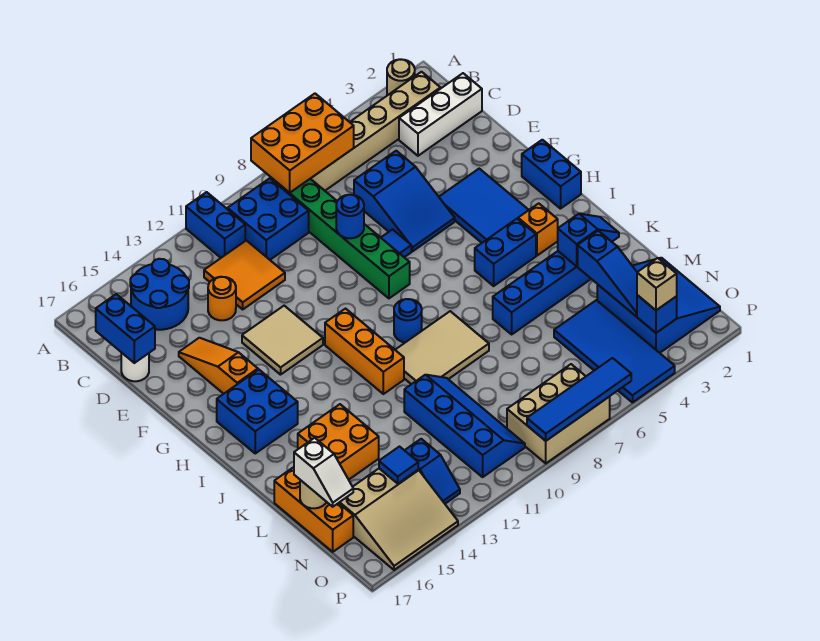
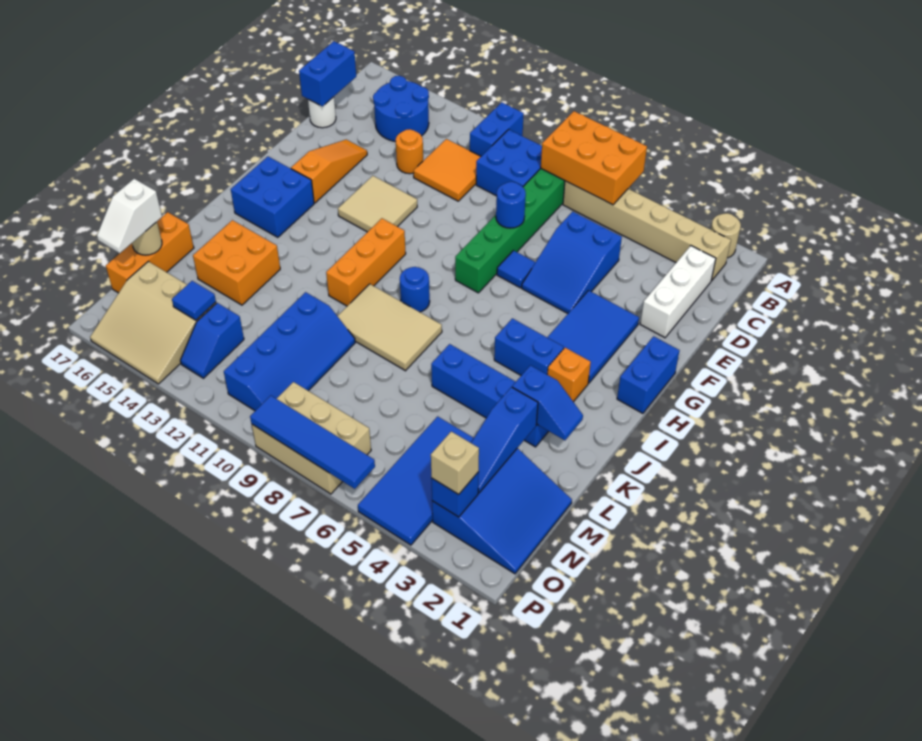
white 1x3 brick [399,73,482,156] -> white 1x3 brick turned to [640,246,716,338]

